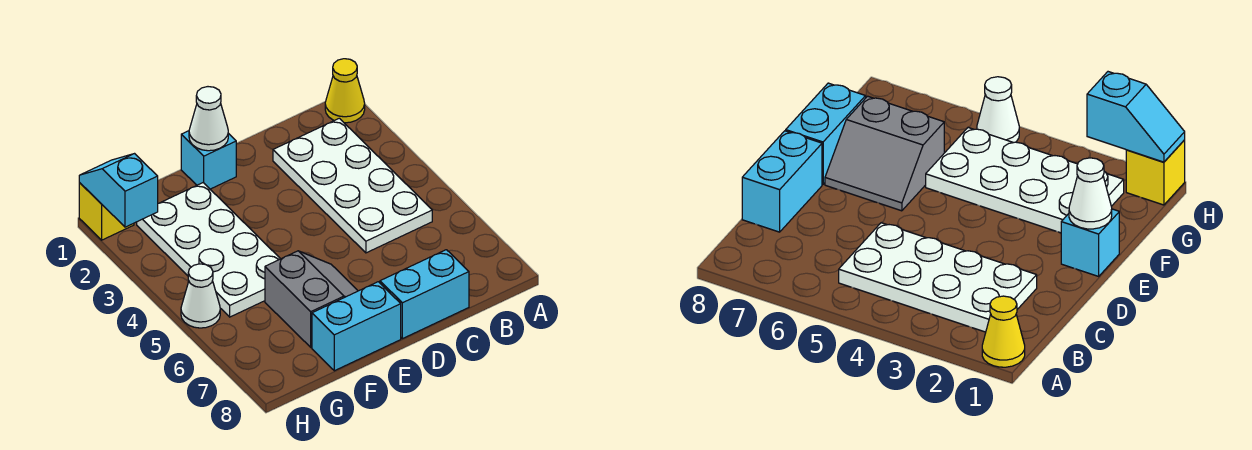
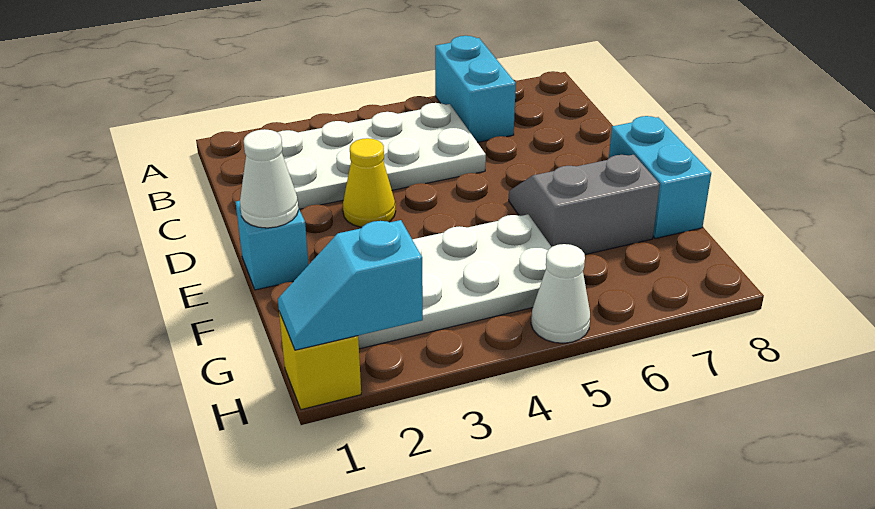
yellow 1x1 cone [325,59,365,123] -> yellow 1x1 cone moved to [343,138,396,227]
cyan 1x2 brick [380,250,469,339] -> cyan 1x2 brick moved to [435,36,516,142]

